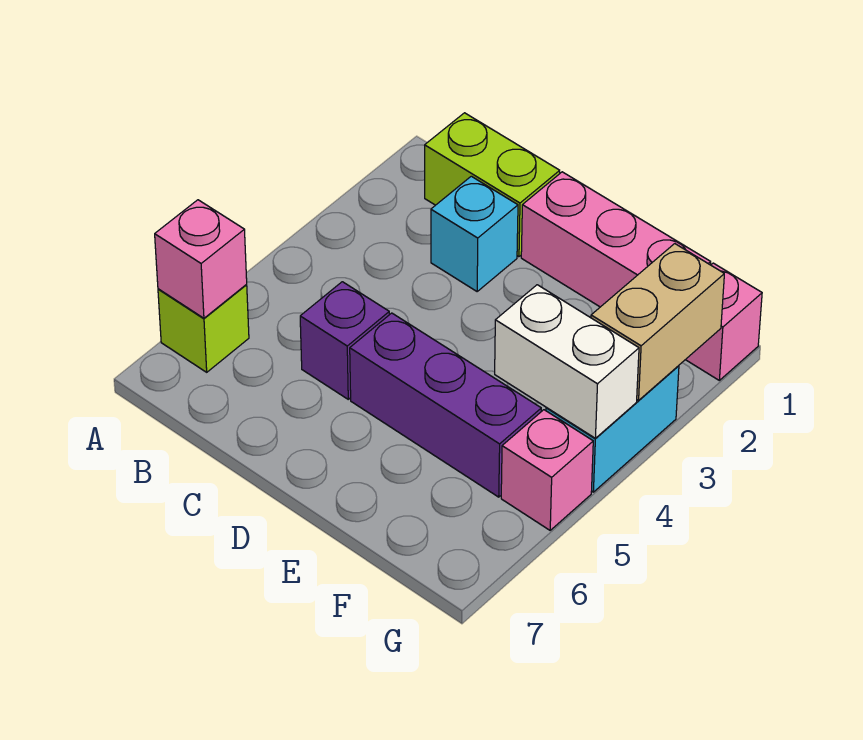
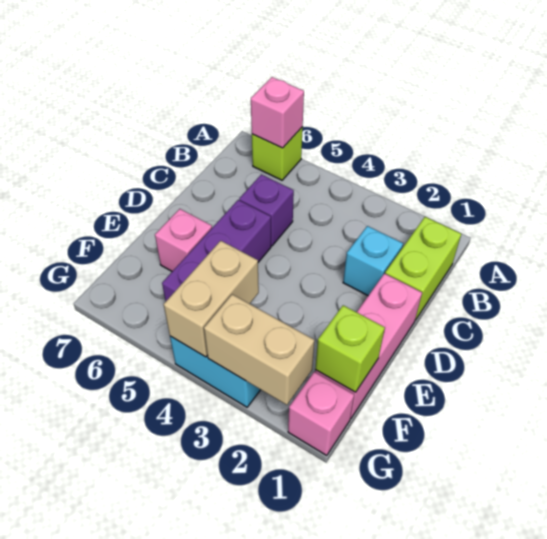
none -> lime 1x1 brick [315,305,385,392]
white 1x2 brick [495,285,639,438] -> tan 1x2 brick [164,241,259,357]
pink 1x1 brick [501,410,593,530] -> pink 1x1 brick moved to [155,209,212,271]

